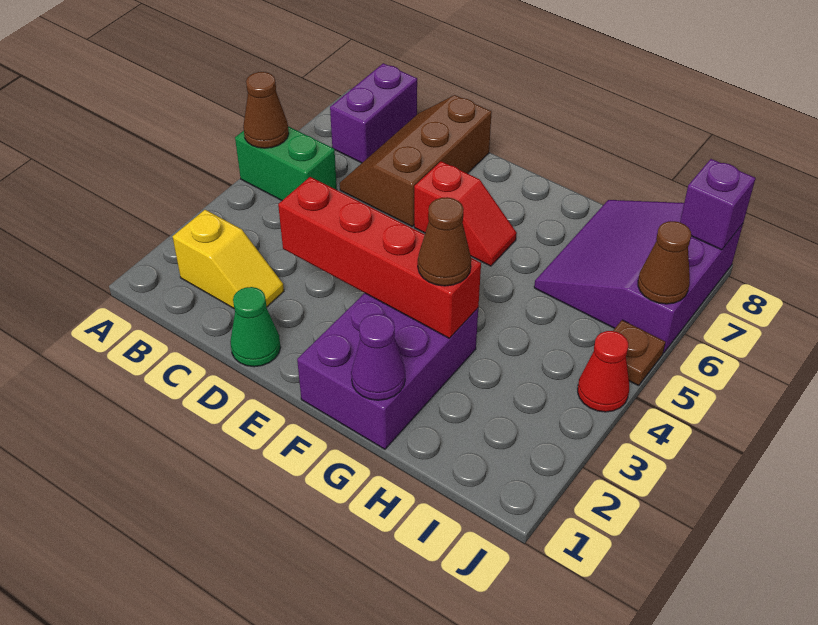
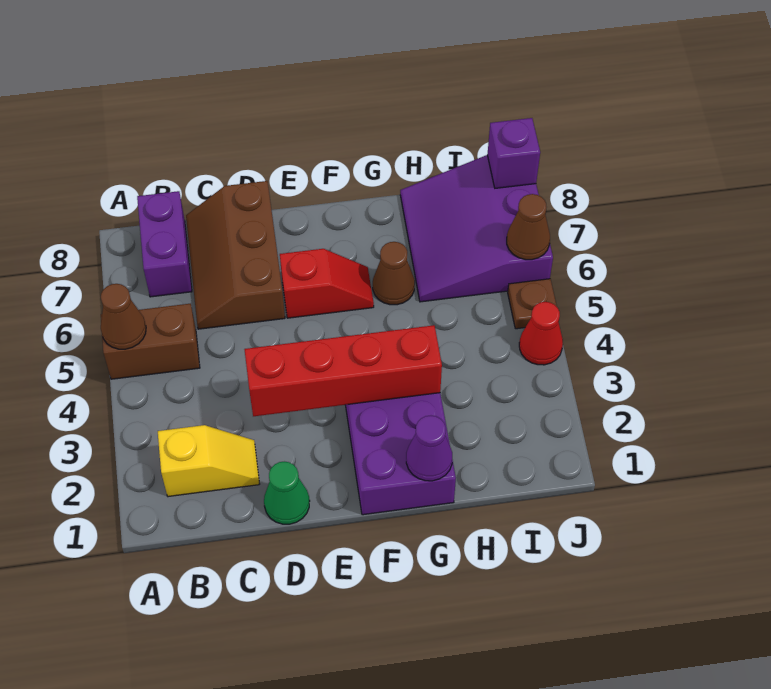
green 1x2 brick [235,126,337,200] -> brown 1x2 brick [101,304,200,379]
brown 1x1 cone [418,197,471,286] -> brown 1x1 cone moved to [373,242,415,305]

